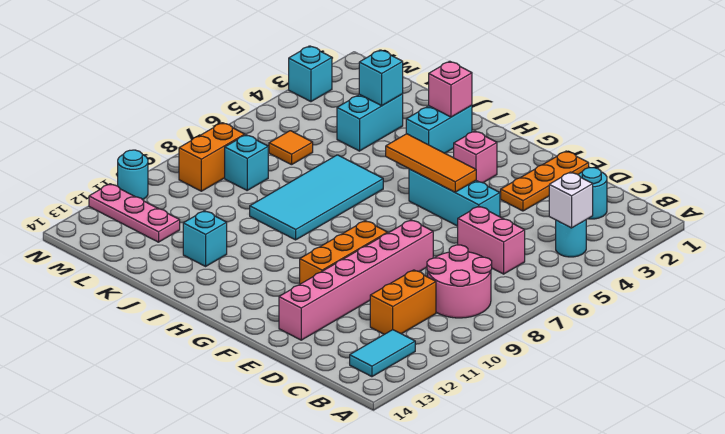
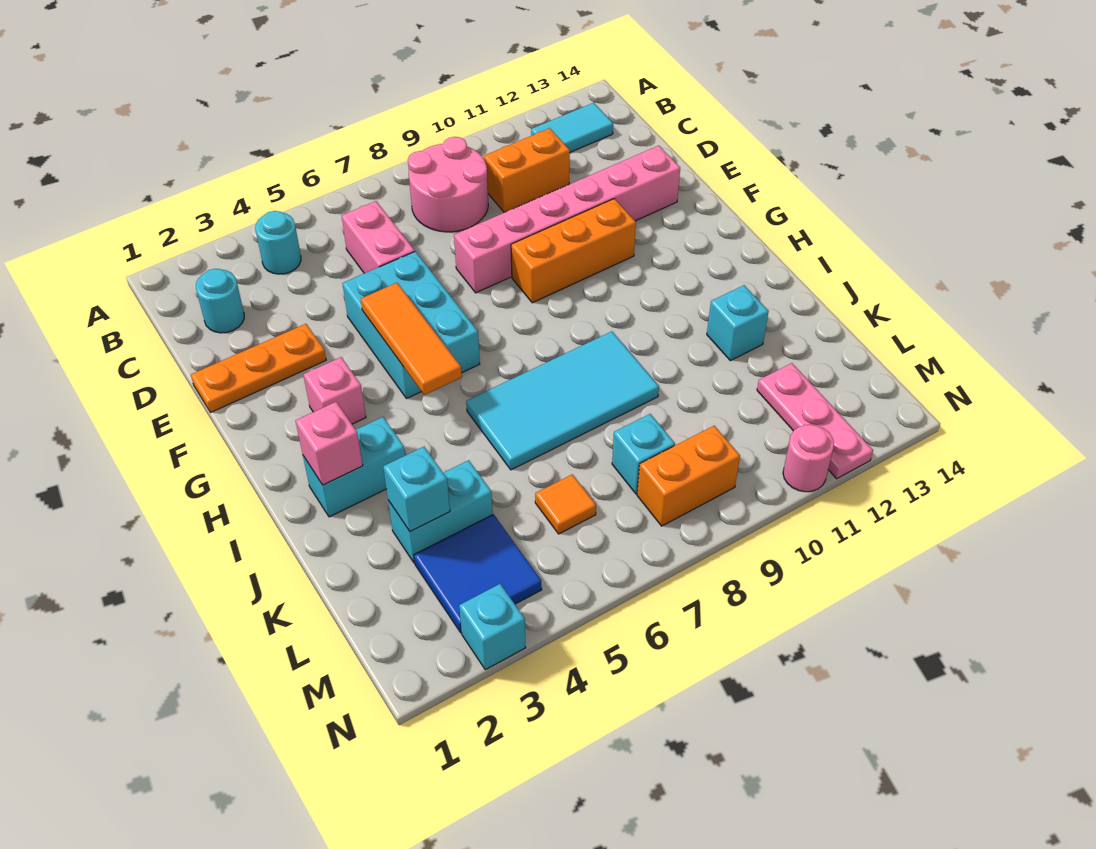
white 1x1 brick [549,172,593,228] -> none
cyan 1x3 brick [409,169,500,226] -> cyan 2x3 brick [342,251,480,399]
none -> blue 2x2 tile [414,514,542,633]
cyan 1x1 round brick [118,150,148,200] -> pink 1x1 round brick [783,425,834,492]

